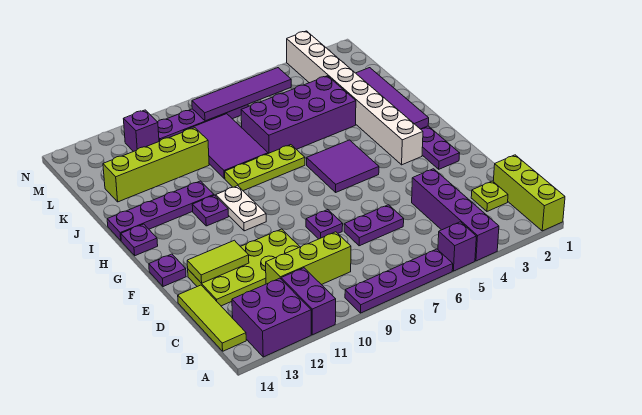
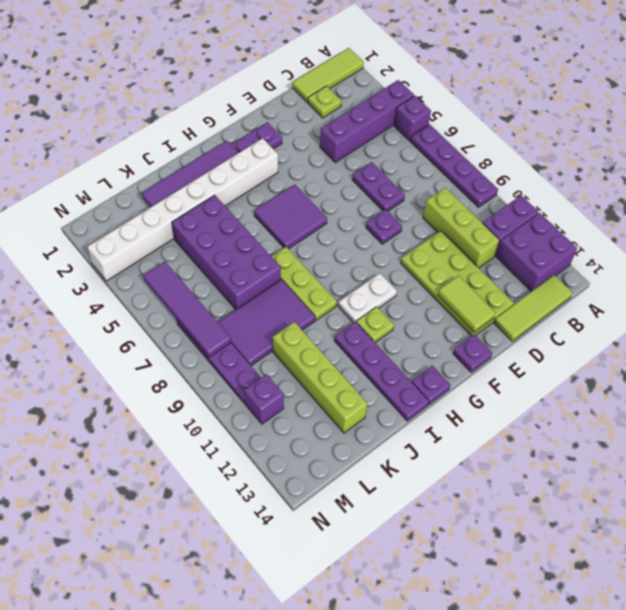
lime 1x3 brick [493,155,565,231] -> lime 1x3 tile [292,48,364,102]
purple 1x1 plate [192,195,229,226] -> lime 1x1 plate [356,307,394,343]

